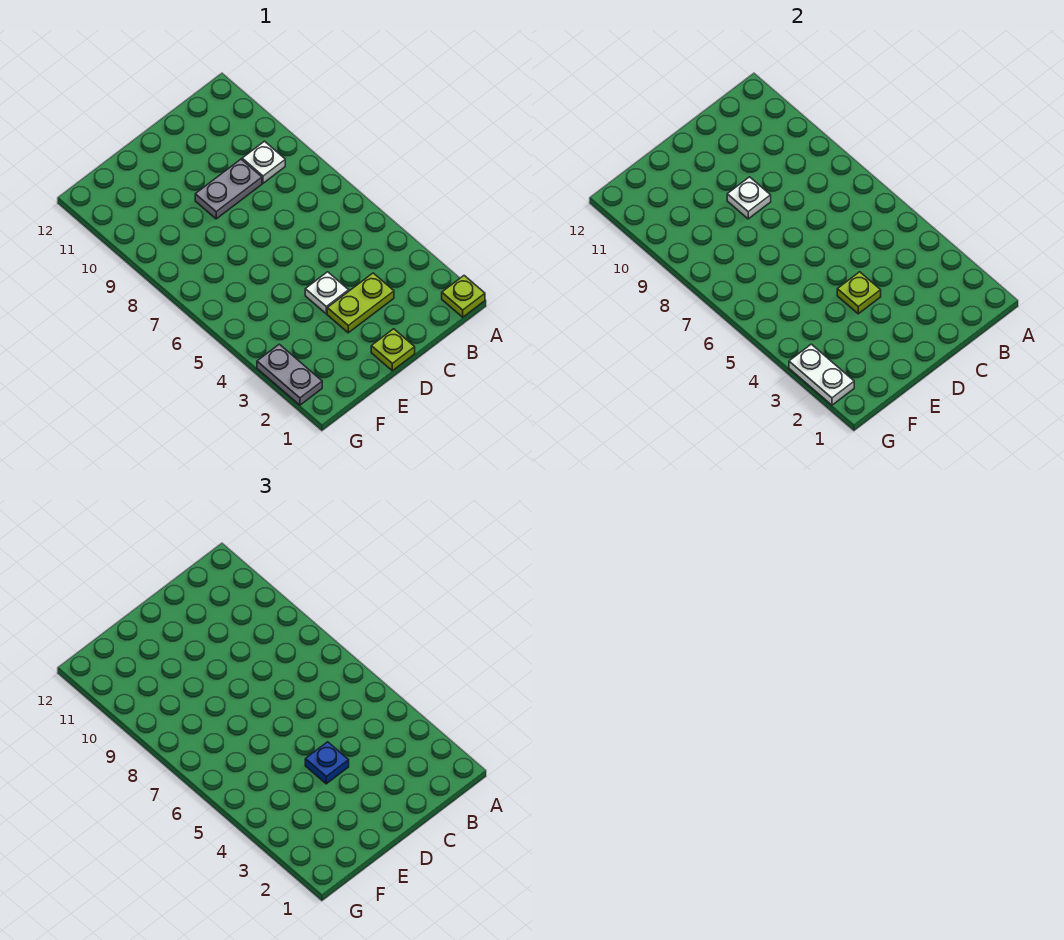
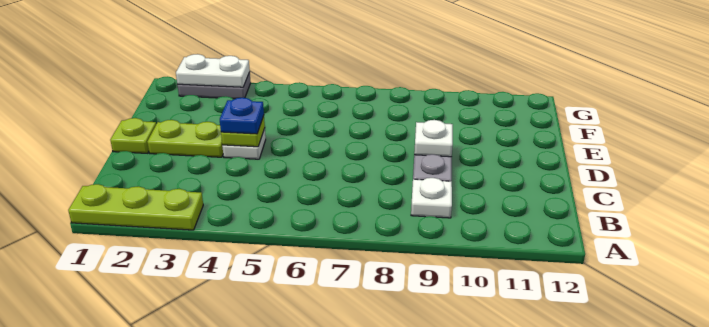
lime 1x1 plate [442,276,485,317] -> lime 1x3 plate [68,184,203,230]
lime 1x2 plate [327,273,394,333] -> lime 1x2 plate turned to [147,120,223,157]

